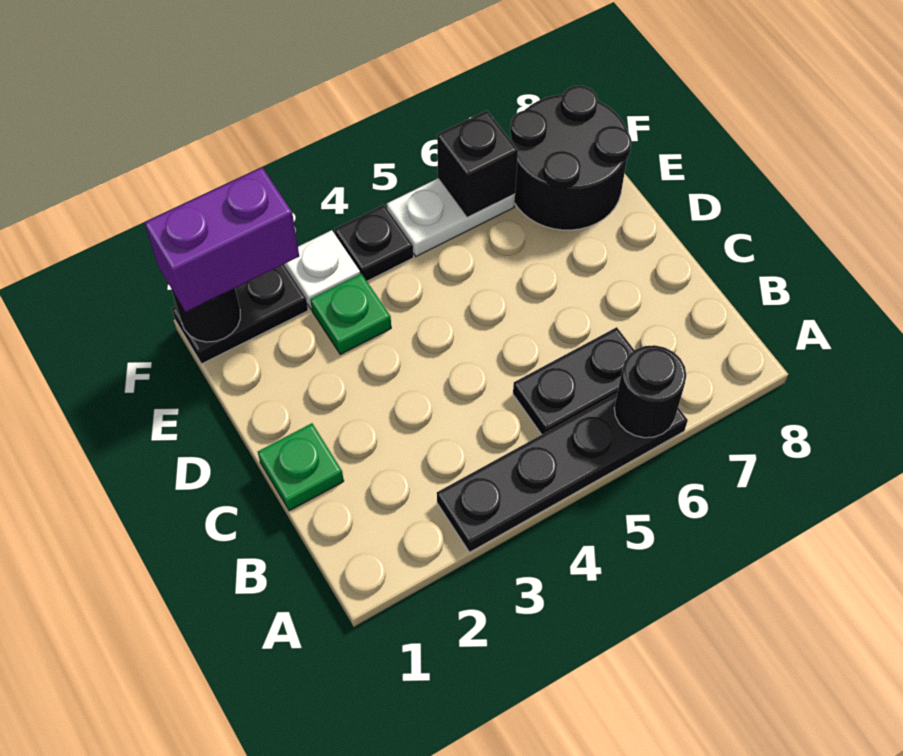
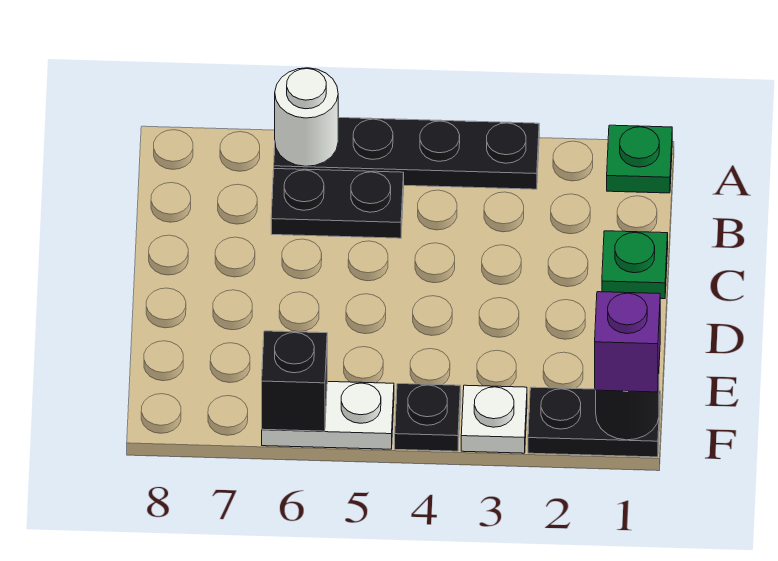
black 1x1 round brick [614,345,686,438] -> white 1x1 round brick [275,68,338,166]
green 1x1 plate [310,274,391,354] -> green 1x1 plate moved to [607,125,672,193]
black 2x2 round brick [510,86,632,230] -> none
purple 1x2 brick [145,168,299,312] -> purple 1x1 brick [595,292,660,392]

